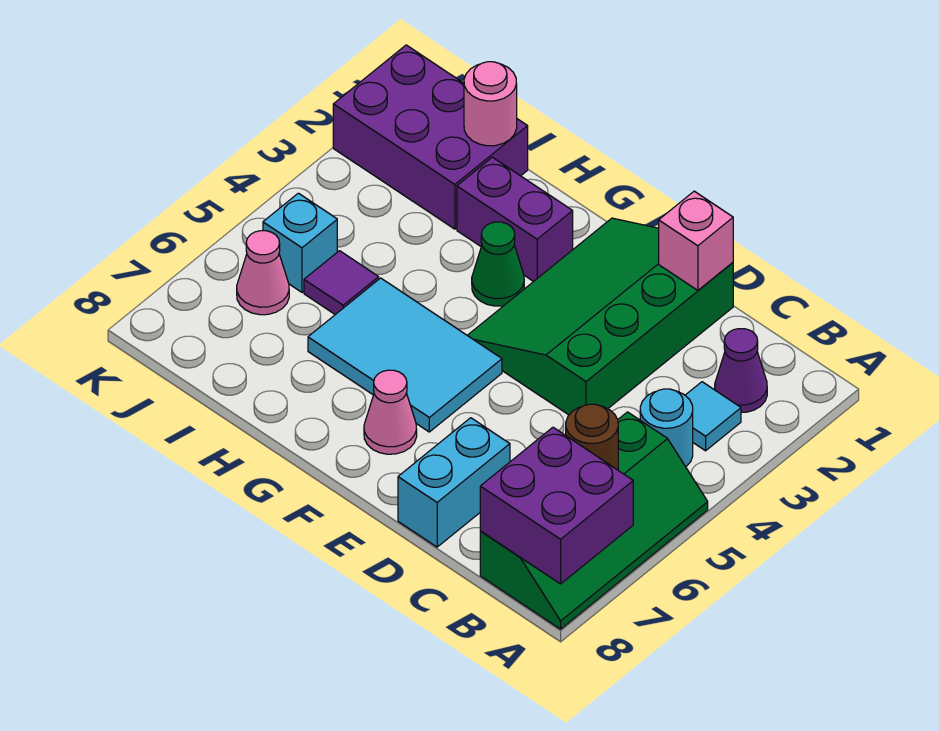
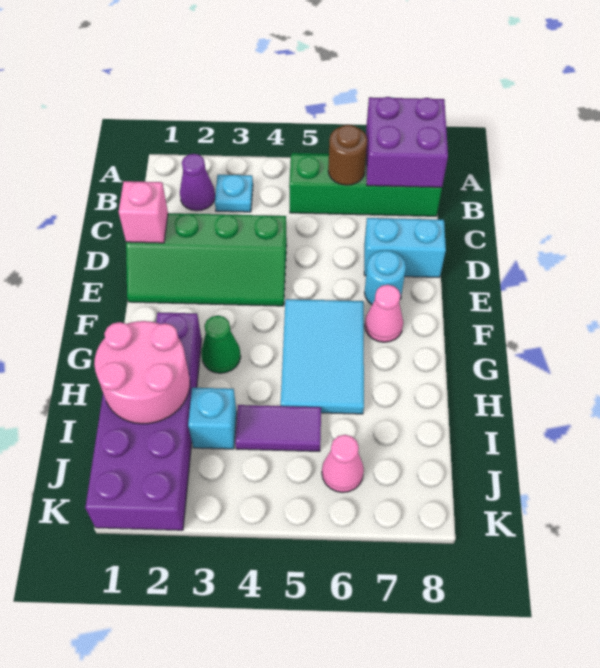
cyan 1x1 tile [685,382,741,451] -> cyan 1x1 plate [215,175,253,212]
cyan 1x1 round brick [640,389,693,467] -> cyan 1x1 round brick moved to [365,250,406,305]
green 3x4 slope [467,218,733,415] -> green 2x4 slope [126,213,287,306]
pink 1x1 round brick [464,62,517,146] -> pink 2x2 round brick [94,321,190,424]
purple 1x1 tile [304,251,379,315] -> purple 1x2 tile [235,405,321,451]
cyan 1x1 brick [263,193,337,292] -> cyan 1x1 brick moved to [188,388,237,449]

